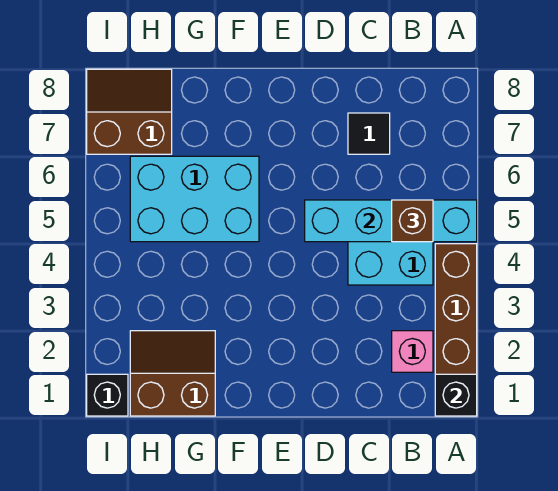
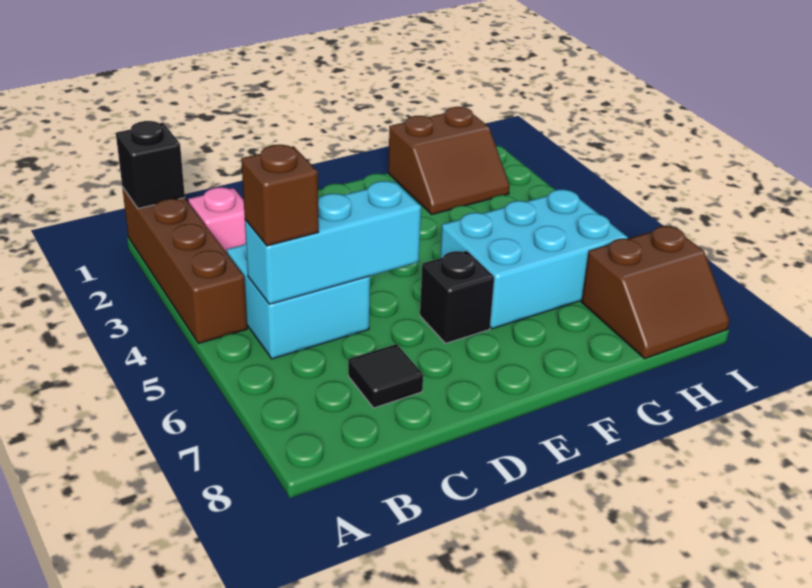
cyan 1x4 brick [305,200,477,242] -> cyan 1x3 brick [245,181,421,304]
black 1x1 brick [87,374,128,416] -> black 1x1 brick moved to [420,251,494,344]

